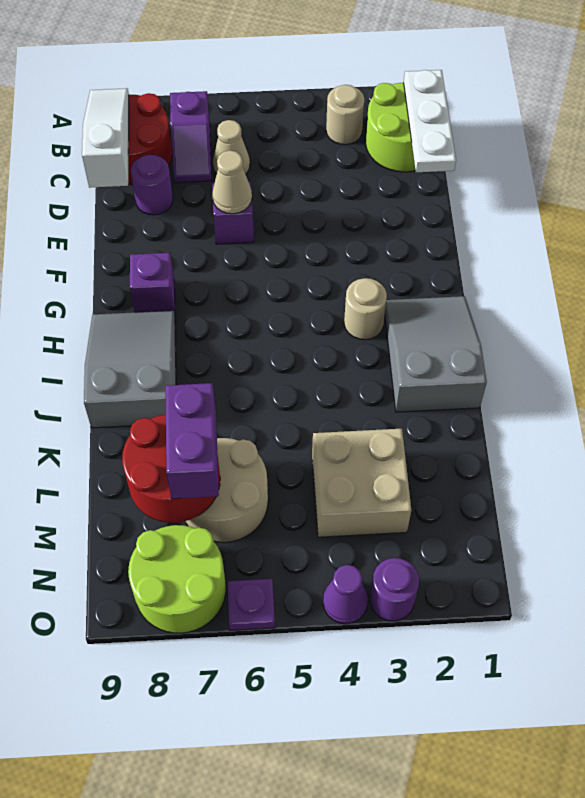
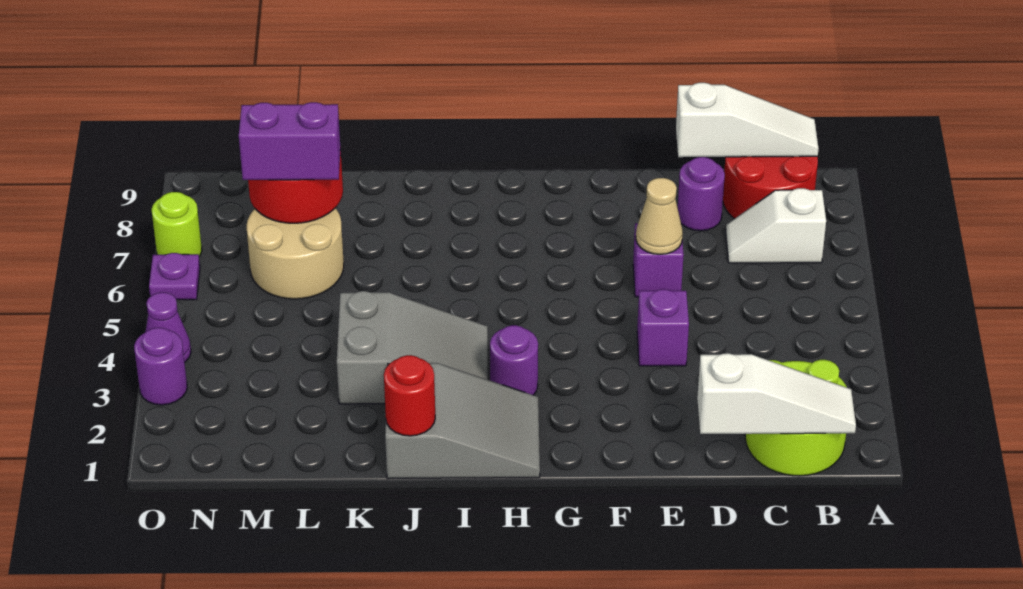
white 1x3 plate [404,70,456,172] -> white 1x3 slope [697,353,856,434]
tan 1x1 round brick [326,85,364,145] -> none
purple 1x2 slope [170,91,212,183] -> white 1x2 slope [726,188,826,263]
tan 1x1 cone [213,120,250,174] -> none
purple 1x1 brick [130,253,175,312] -> purple 1x1 brick moved to [637,289,689,366]
tan 1x1 round brick [344,278,387,340] -> purple 1x1 round brick [490,325,538,395]
grey 2x3 slope [84,310,176,428] -> grey 2x3 slope moved to [337,291,488,404]
none -> red 1x1 round brick [384,355,435,436]
tan 2x2 brick [312,429,411,537] -> none
lime 2x2 round brick [128,525,226,633] -> lime 1x1 round brick [152,192,202,256]

